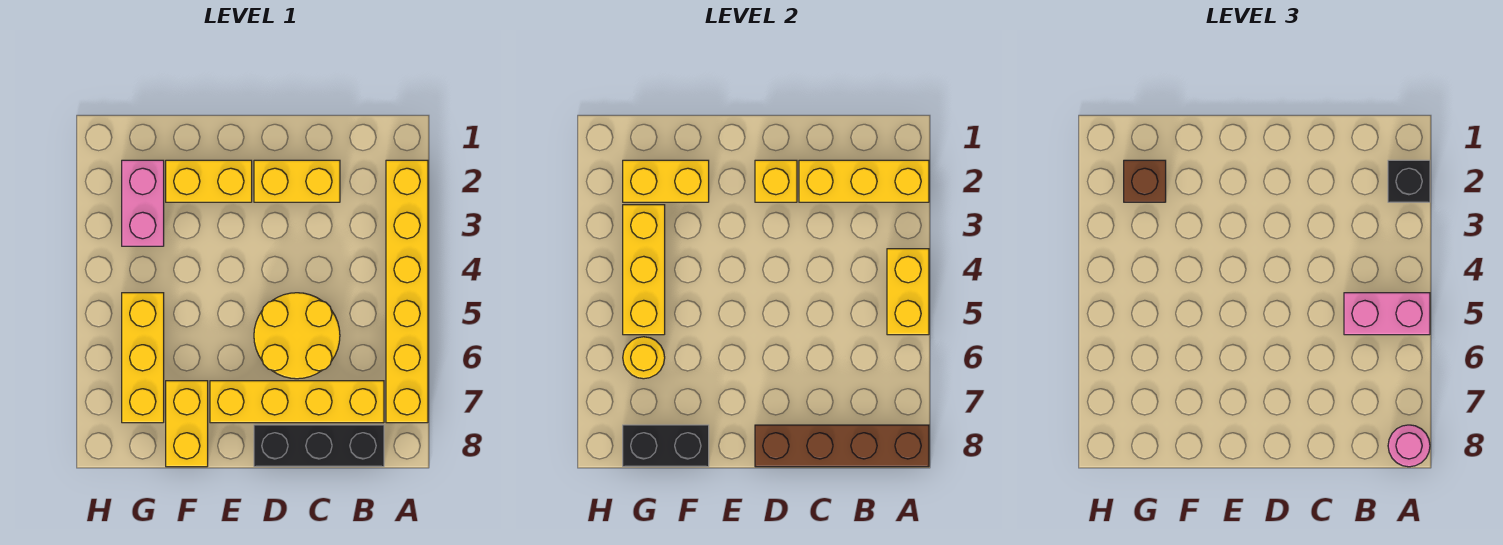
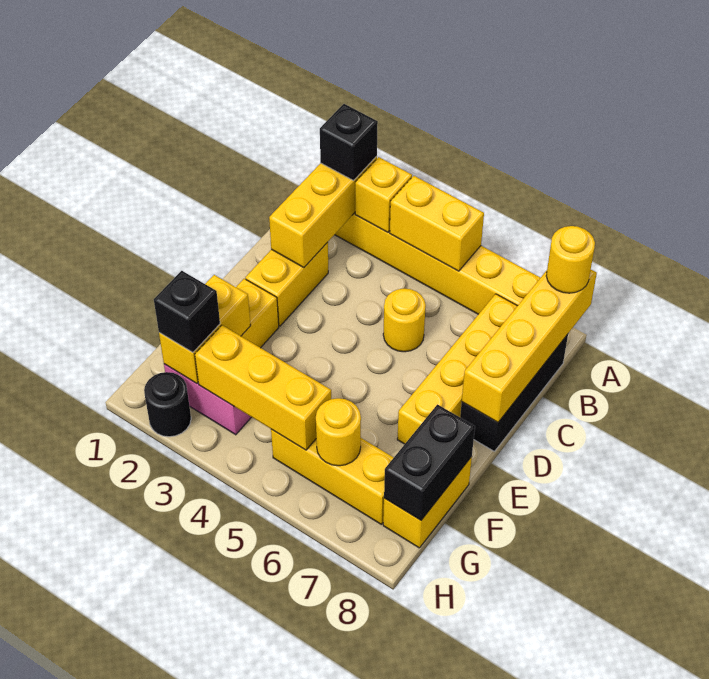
pink 1x2 brick [1344,293,1430,335] -> none
brown 1x4 brick [755,425,929,467] -> yellow 1x4 brick [462,270,597,422]
pink 1x1 round brick [1388,425,1430,467] -> yellow 1x1 round brick [546,226,595,293]
yellow 2x2 round brick [254,293,340,379] -> yellow 1x1 round brick [383,288,426,352]
yellow 1x1 brick [755,160,797,202] -> yellow 1x1 brick moved to [355,157,412,232]
yellow 1x2 brick [166,381,208,467] -> yellow 1x2 brick turned to [383,457,472,548]
brown 1x1 brick [1124,160,1166,202] -> black 1x1 brick [154,271,220,353]
none -> black 1x1 round brick [144,372,191,437]

